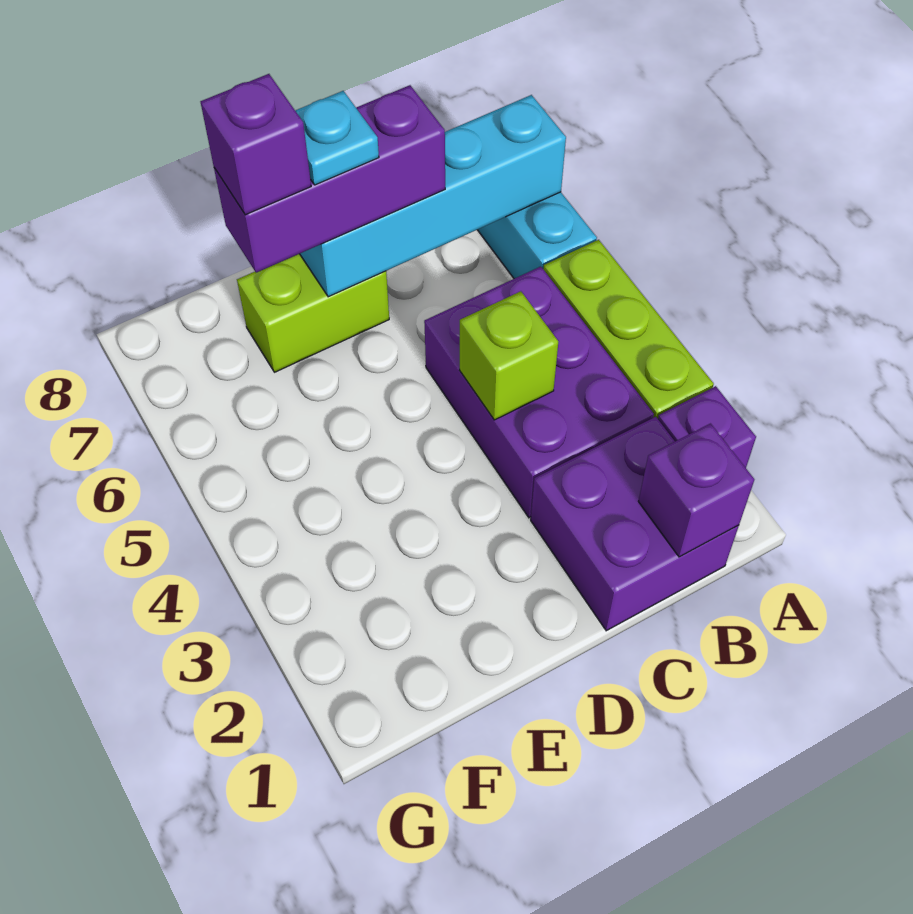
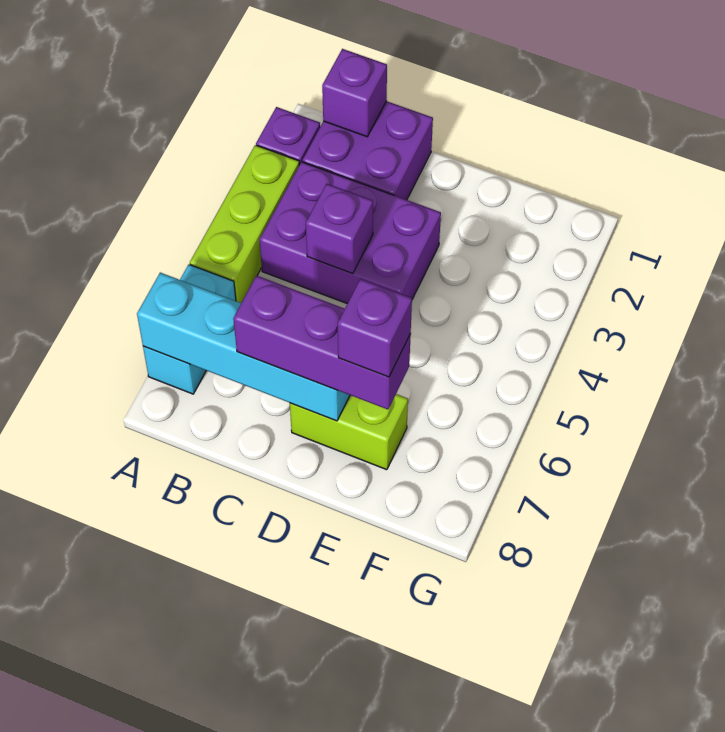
purple 2x3 brick [424,267,654,518] -> purple 2x3 brick turned to [260,162,441,304]
lime 1x1 brick [460,291,558,420] -> purple 1x1 brick [306,184,373,274]
cyan 1x1 plate [295,91,379,185] -> none

